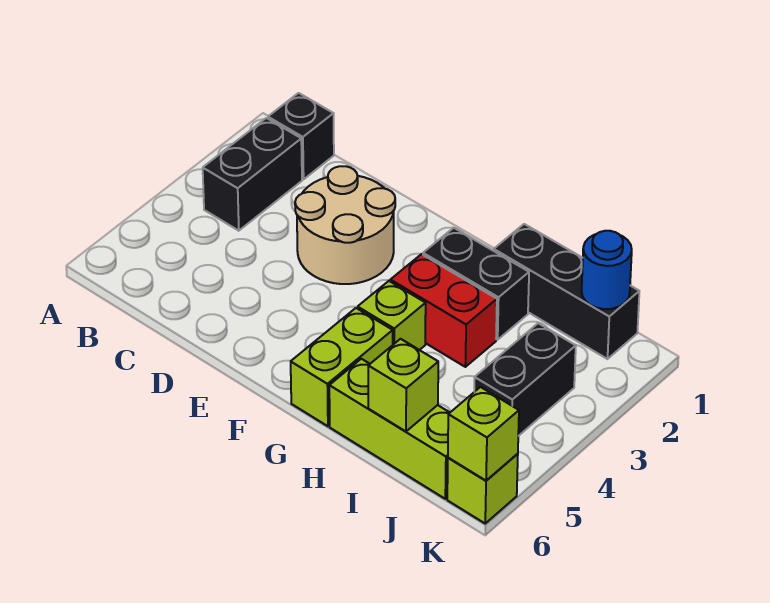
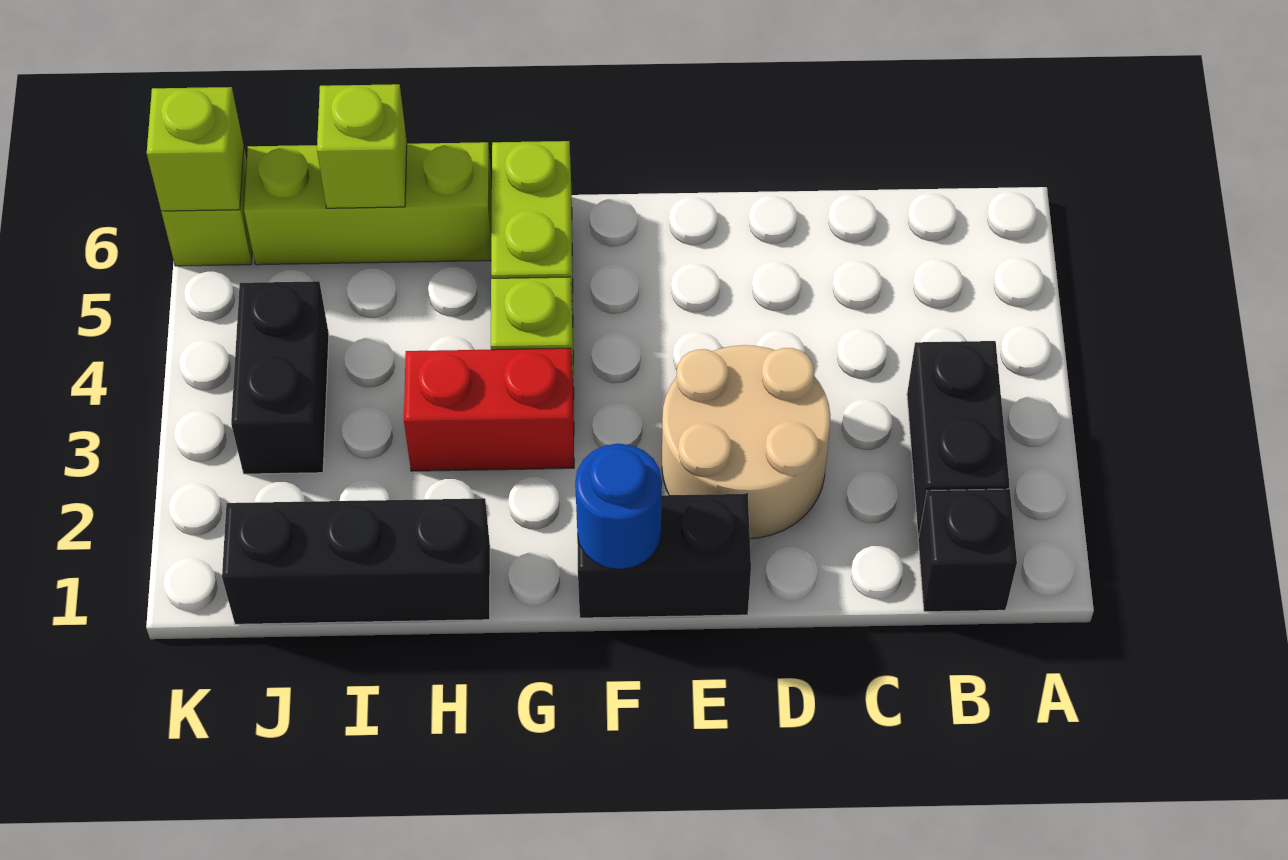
black 1x2 brick [423,228,529,340] -> black 1x2 brick moved to [577,494,751,618]
blue 1x1 round brick [582,231,632,309] -> blue 1x1 round brick moved to [575,444,662,569]

